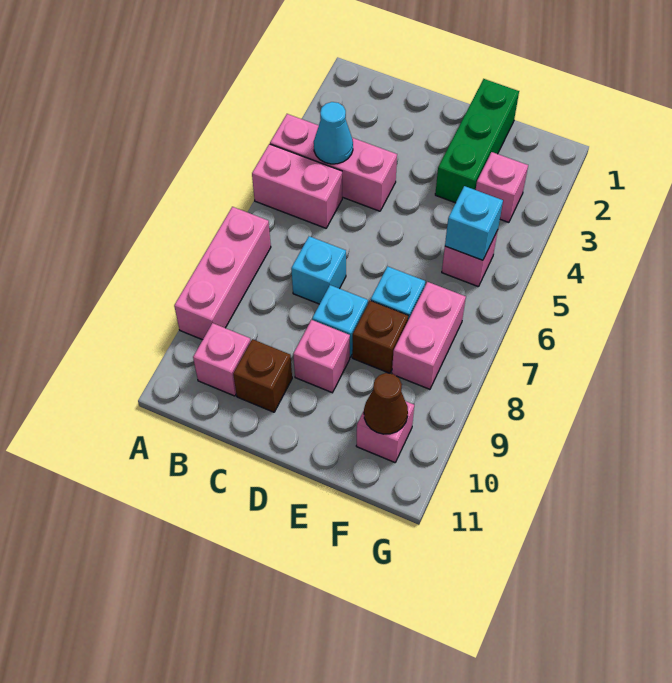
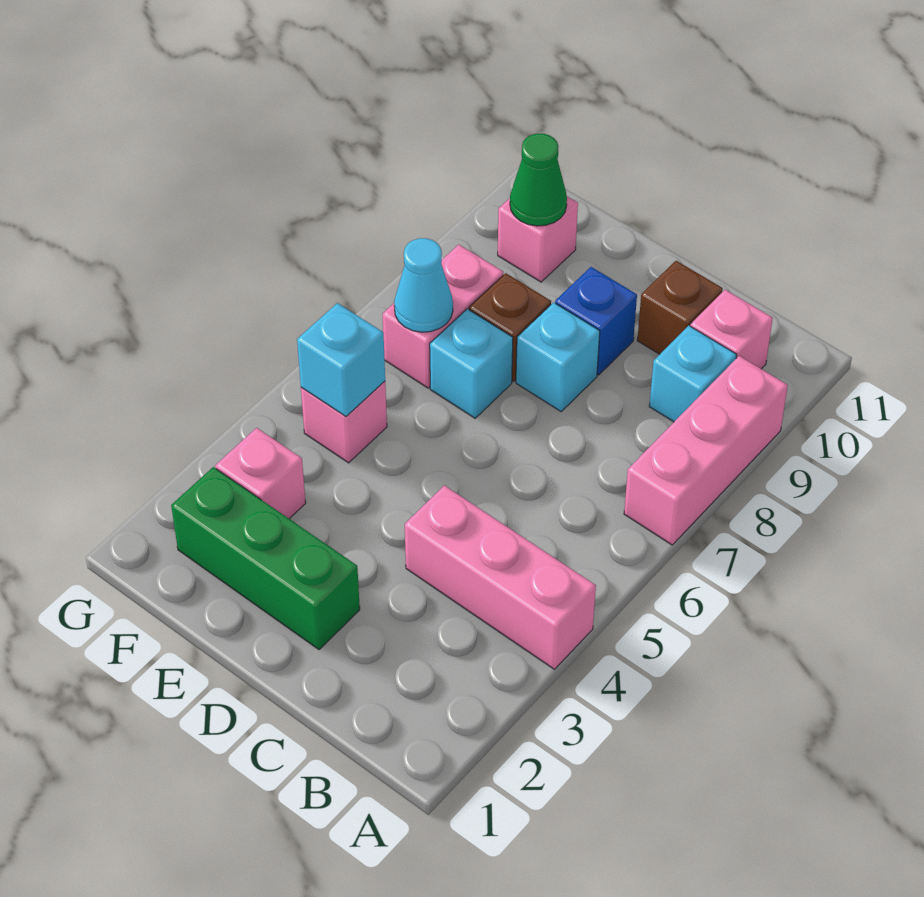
pink 1x2 brick [252,144,342,228] -> none
cyan 1x1 cone [314,102,353,164] -> cyan 1x1 cone moved to [394,238,453,332]
cyan 1x1 brick [291,236,346,304] -> cyan 1x1 brick moved to [649,326,737,422]
pink 1x1 brick [293,320,350,393] -> blue 1x1 brick [555,267,637,375]
green 1x3 brick [435,79,519,203] -> green 1x3 brick turned to [171,467,360,649]
brown 1x1 cone [364,373,408,434] -> green 1x1 cone [510,134,567,226]

